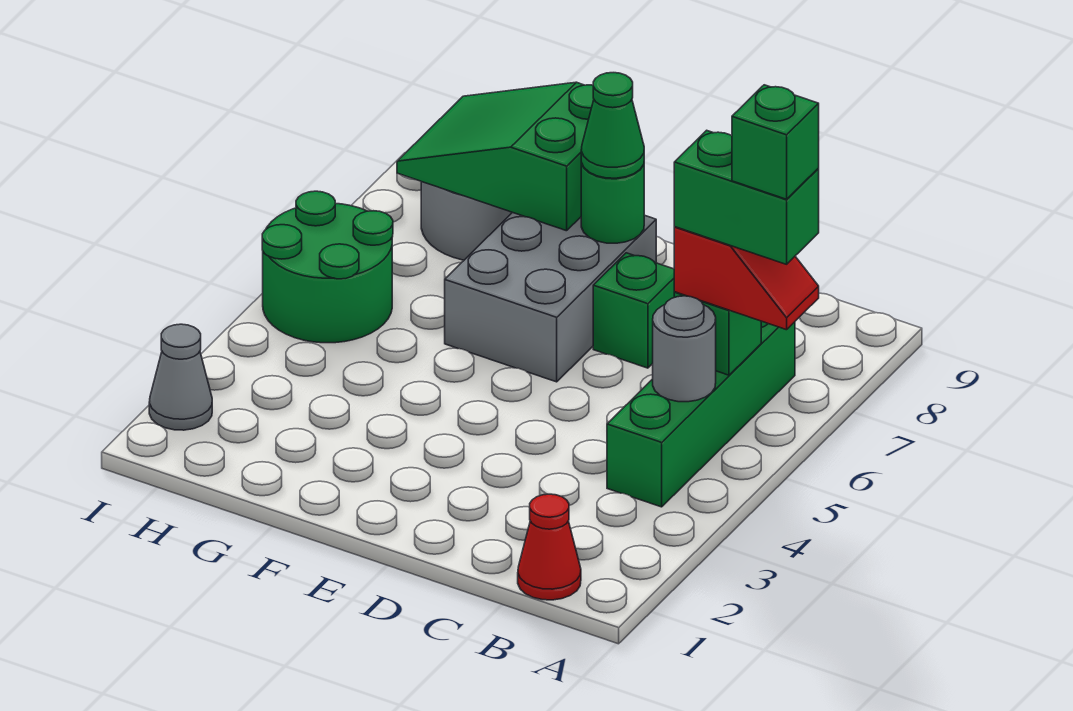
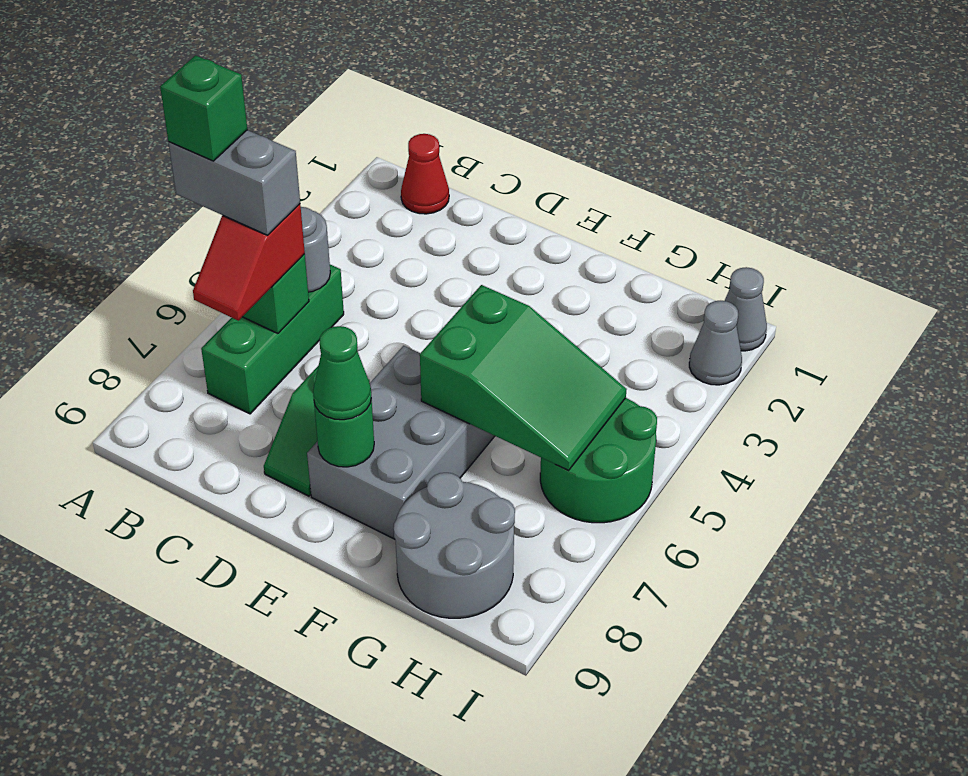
red 1x2 slope [674,227,819,330] -> red 1x2 slope turned to [193,204,305,321]
green 1x2 brick [674,130,819,264] -> grey 1x2 brick [168,130,300,235]
green 1x4 brick [607,321,795,507] -> green 1x3 brick [201,265,344,414]
green 2x3 slope [397,82,594,231] -> green 2x3 slope moved to [420,285,627,470]
none -> grey 1x1 cone [725,267,767,351]

